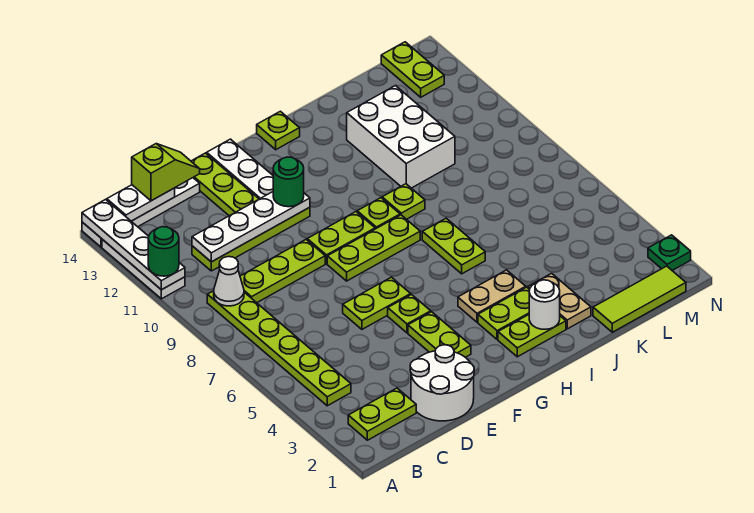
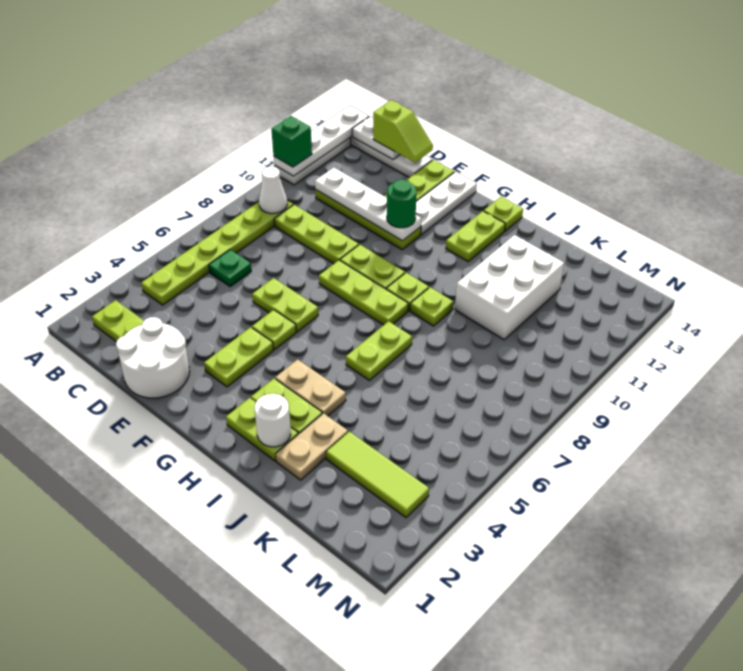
green 1x1 round brick [148,227,179,276] -> green 1x1 brick [271,116,312,167]
lime 1x3 tile [593,266,686,332] -> lime 1x3 tile moved to [326,432,429,517]
lime 1x2 plate [381,42,444,97] -> lime 1x2 plate moved to [446,211,505,262]
green 1x1 plate [648,235,691,270] -> green 1x1 plate moved to [209,250,251,286]

